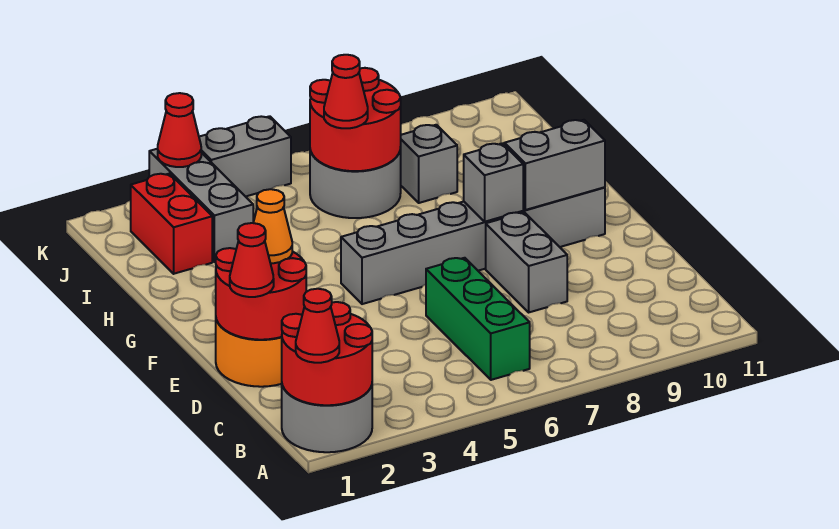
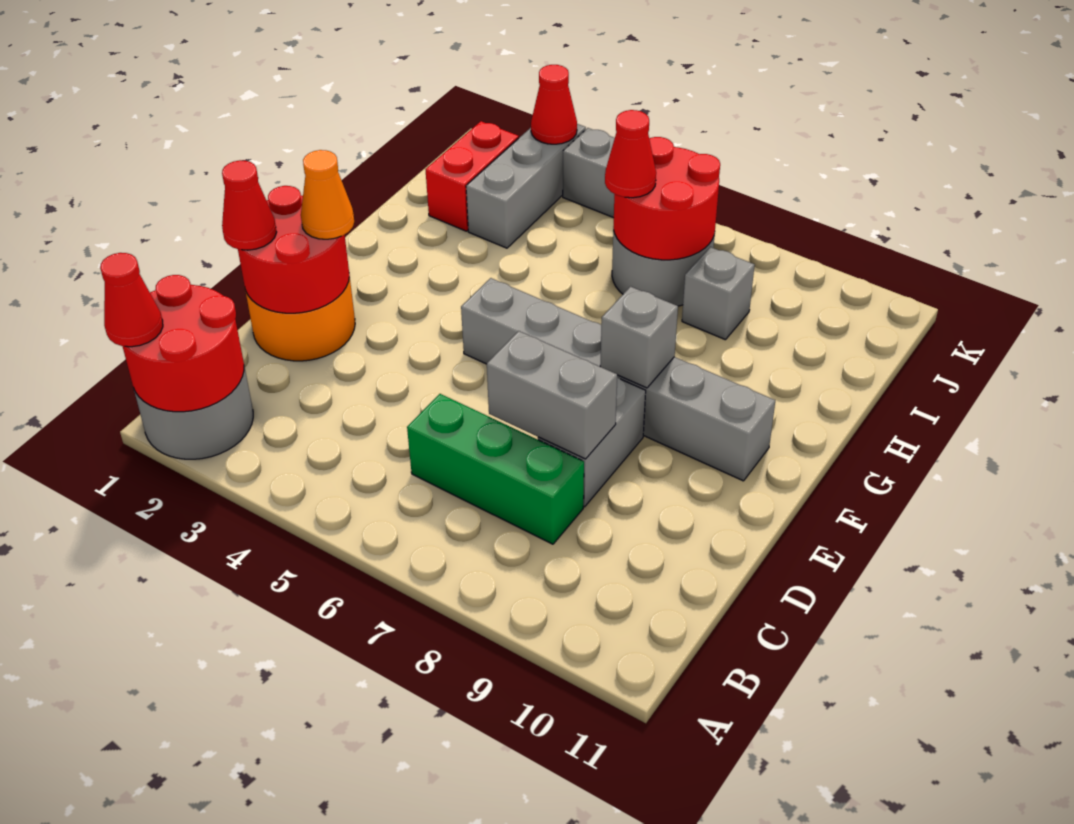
green 1x3 brick [426,258,530,380] -> green 1x3 brick turned to [407,394,584,544]
grey 1x2 brick [504,120,605,210] -> grey 1x2 brick moved to [487,331,617,459]

